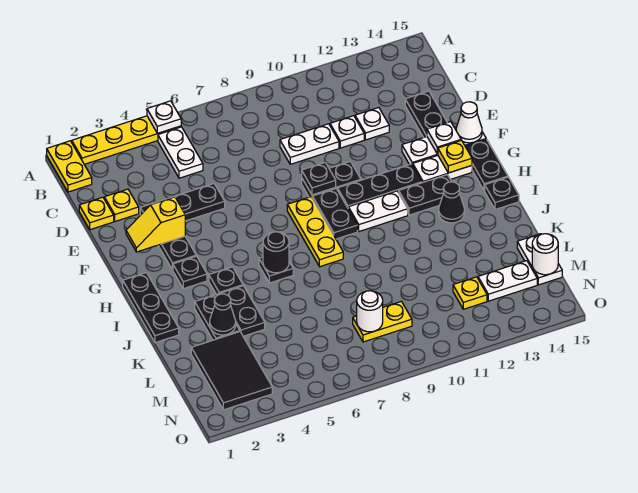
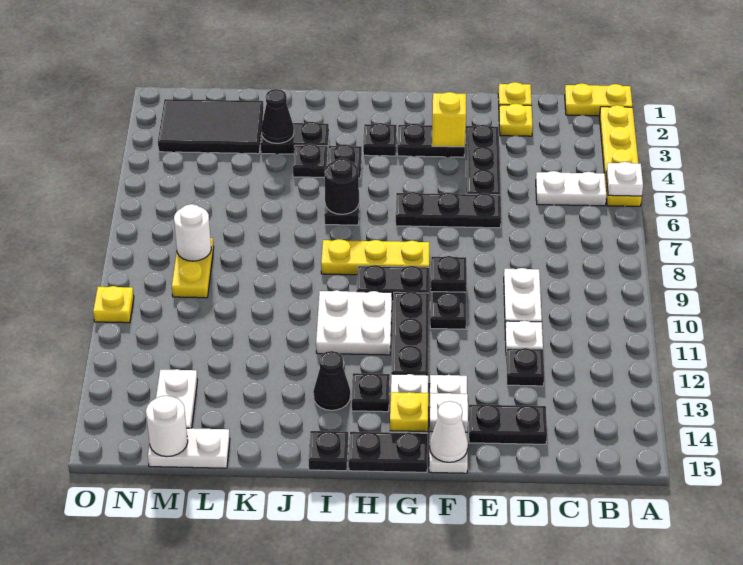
white 1x1 plate [355,108,389,140] -> black 1x1 plate [506,348,544,386]
black 1x3 plate [123,273,179,343] -> black 1x3 plate moved to [396,192,501,228]
white 1x2 plate [348,191,408,231] -> white 2x2 plate [316,290,392,355]
black 1x2 plate [399,175,452,215] -> black 1x1 plate [352,373,390,412]
black 1x2 plate [220,286,265,336] -> black 1x1 plate [293,144,327,177]
yellow 1x1 plate [453,277,487,309] -> yellow 1x1 plate moved to [93,286,134,323]

